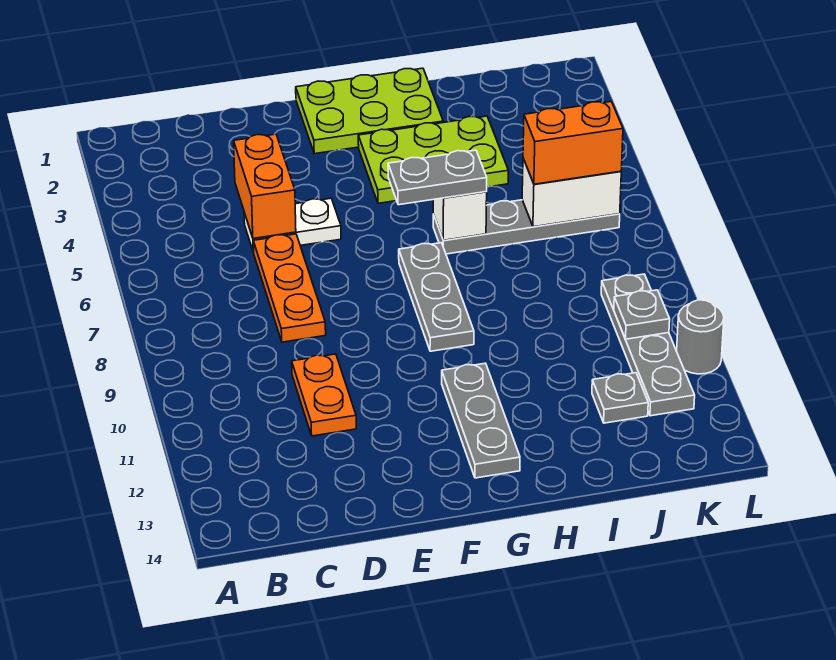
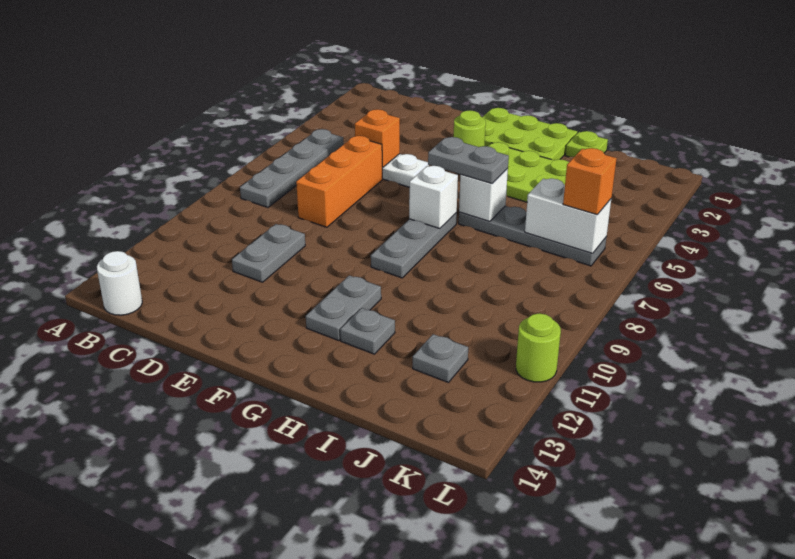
none -> white 1x1 round brick [97,251,142,315]
orange 1x2 brick [234,134,296,239] -> orange 1x1 brick [355,109,400,167]
orange 1x3 plate [253,234,326,342] -> orange 1x3 brick [296,136,383,227]
orange 1x2 plate [292,354,356,436] -> grey 1x2 plate [232,224,305,282]
none -> lime 1x1 round brick [454,110,486,147]
none -> white 1x1 brick [409,166,458,229]
grey 1x3 plate [442,363,520,478] -> grey 1x2 plate [306,275,381,341]
none -> lime 1x1 plate [565,131,608,157]
orange 1x2 brick [523,102,623,184] -> orange 1x1 brick [563,148,617,215]
grey 1x4 plate [601,274,695,416] -> grey 1x4 plate moved to [240,129,344,208]
grey 1x1 plate [614,290,670,339] -> grey 1x1 plate moved to [340,308,395,354]
grey 1x1 round brick [677,300,724,374] -> lime 1x1 round brick [516,313,561,382]

